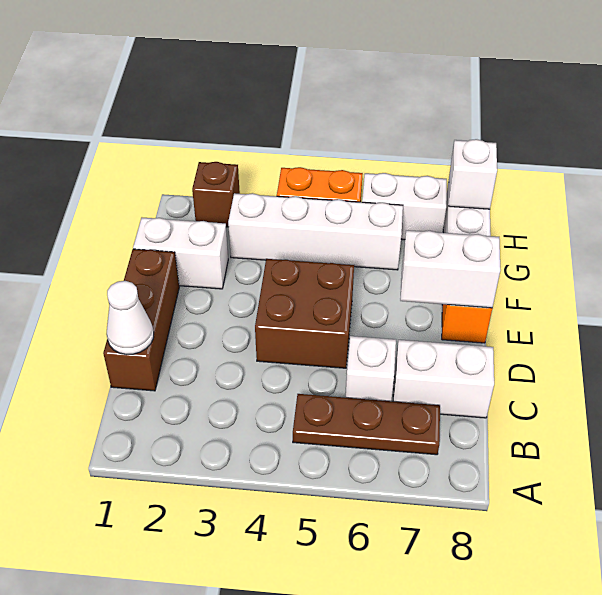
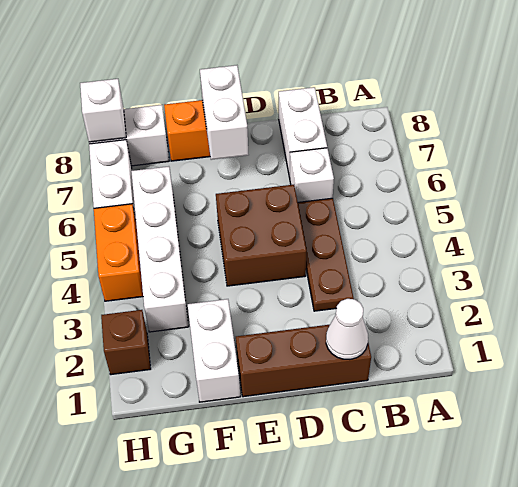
brown 1x3 plate [293,394,440,455] -> brown 1x3 plate moved to [298,198,354,311]

